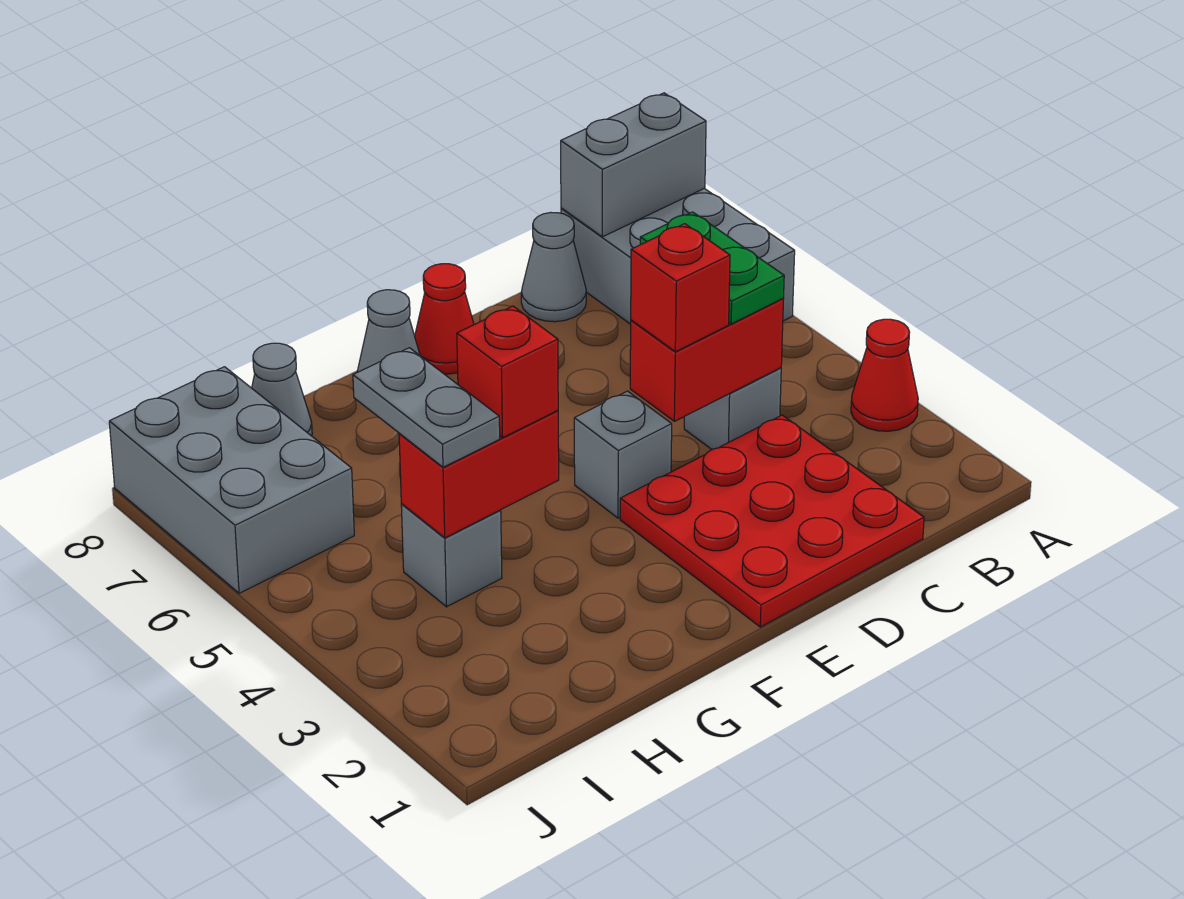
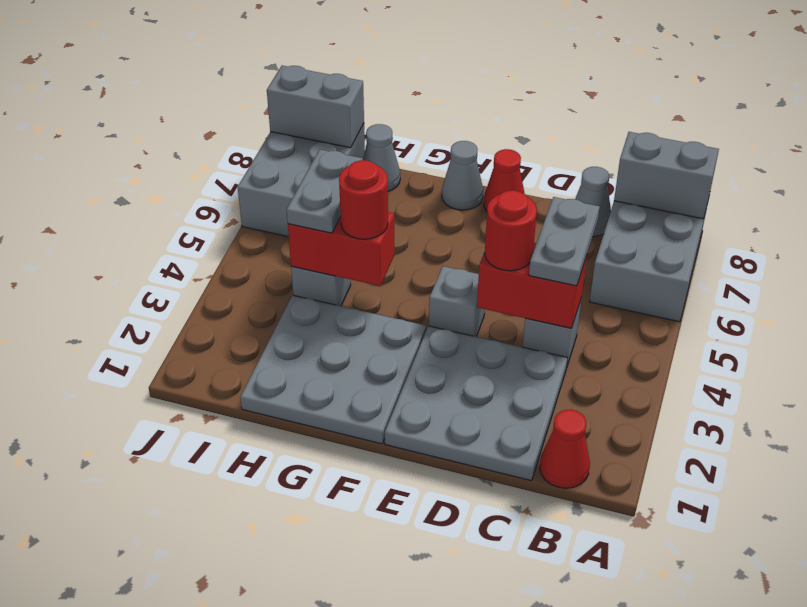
red 1x1 cone [851,319,918,431] -> red 1x1 cone moved to [540,410,590,488]
red 3x3 plate [620,415,924,627] -> grey 3x3 plate [385,326,568,481]
green 1x2 plate [640,212,784,324] -> grey 1x2 plate [529,197,600,286]
red 1x1 brick [631,224,730,352] -> red 1x1 round brick [485,190,537,271]
none -> grey 3x3 plate [240,295,426,444]
red 1x1 brick [457,306,558,438] -> red 1x1 round brick [339,160,388,239]
none -> grey 1x2 brick [267,66,364,148]

